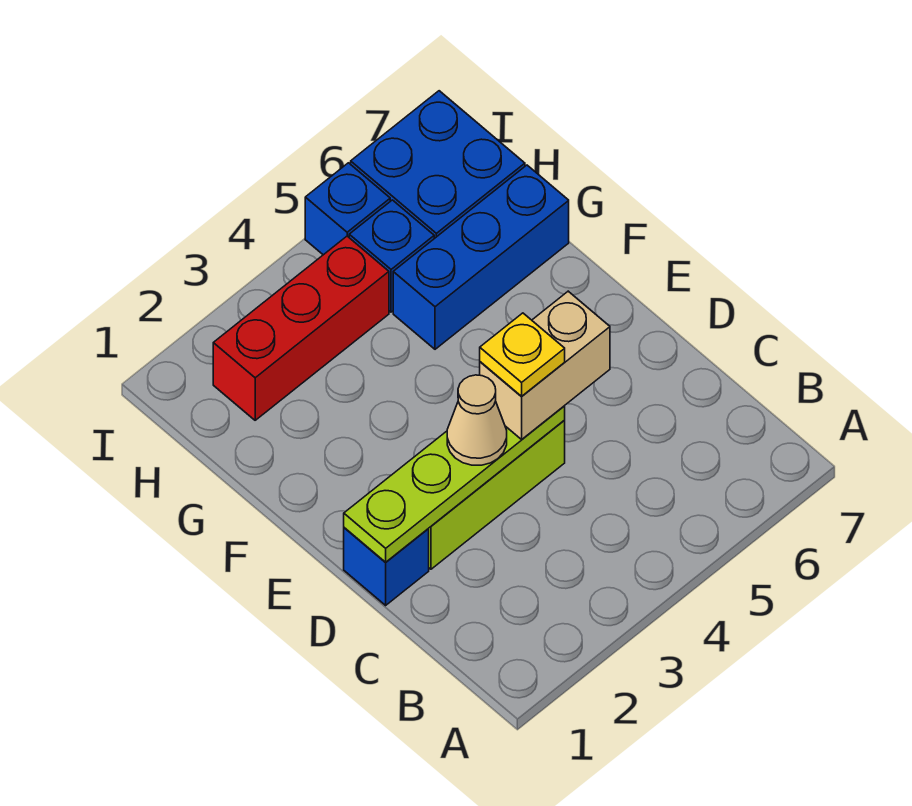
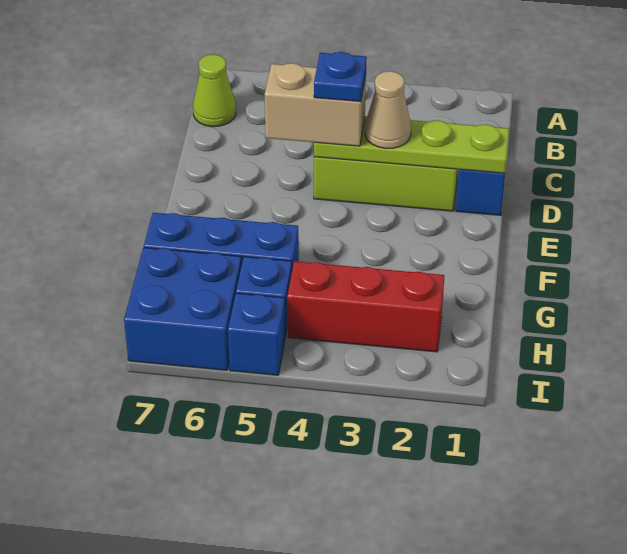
none -> lime 1x1 cone [193,54,236,127]
yellow 1x1 plate [480,313,565,397] -> blue 1x1 plate [314,52,366,102]

